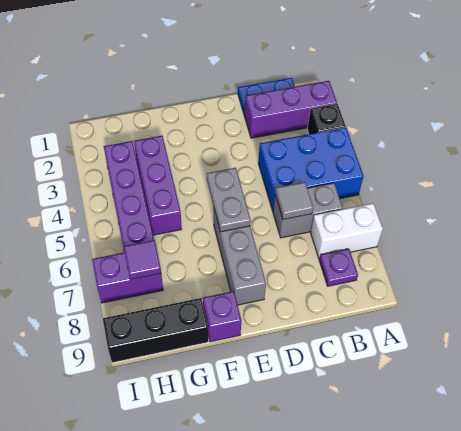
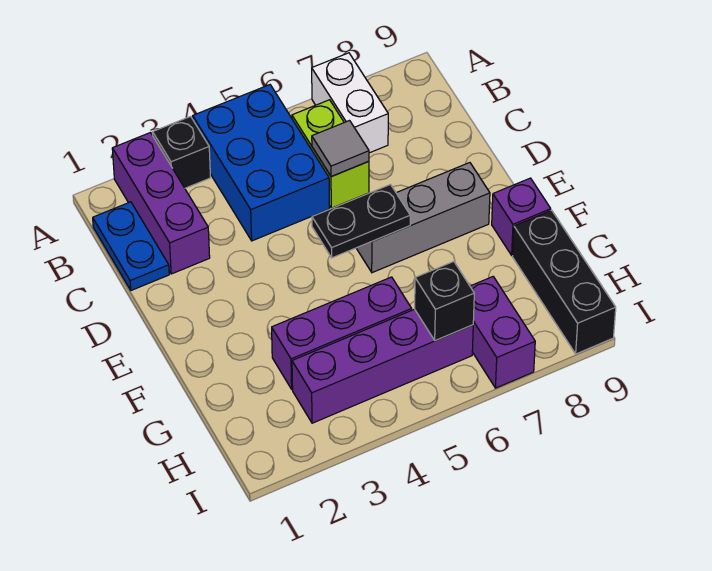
grey 1x2 brick [273,183,343,238] -> lime 1x2 brick [292,100,369,208]
purple 1x1 plate [319,249,358,286] -> none
grey 1x2 plate [207,168,251,232] -> black 1x2 plate [312,185,410,258]
none -> black 1x1 brick [415,262,474,341]
purple 1x1 tile [124,240,161,280] -> none

